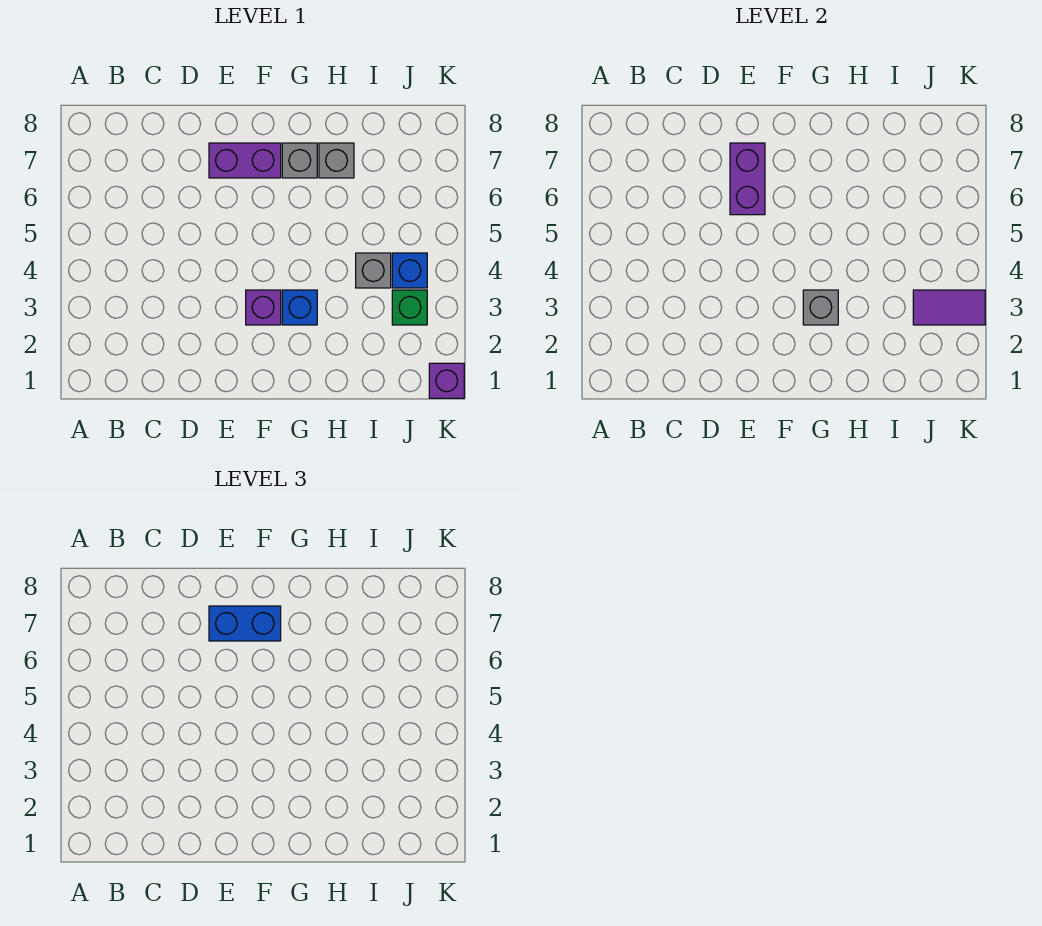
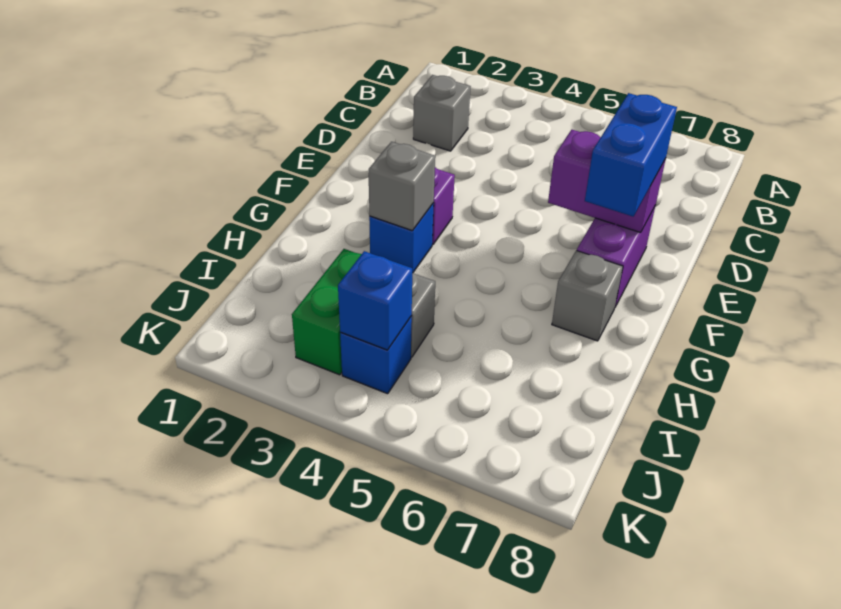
grey 1x1 brick [319,143,354,178] -> grey 1x1 brick moved to [413,75,471,151]
green 1x1 brick [392,290,427,325] -> green 1x2 brick [292,249,361,375]
purple 1x2 tile [913,290,985,325] -> none
none -> blue 1x1 brick [338,251,412,350]
purple 1x1 brick [429,363,464,398] -> none

